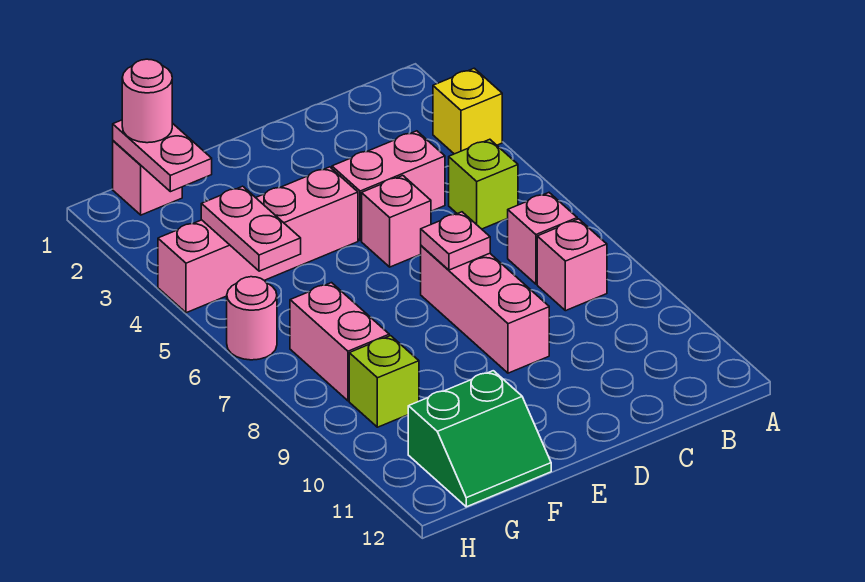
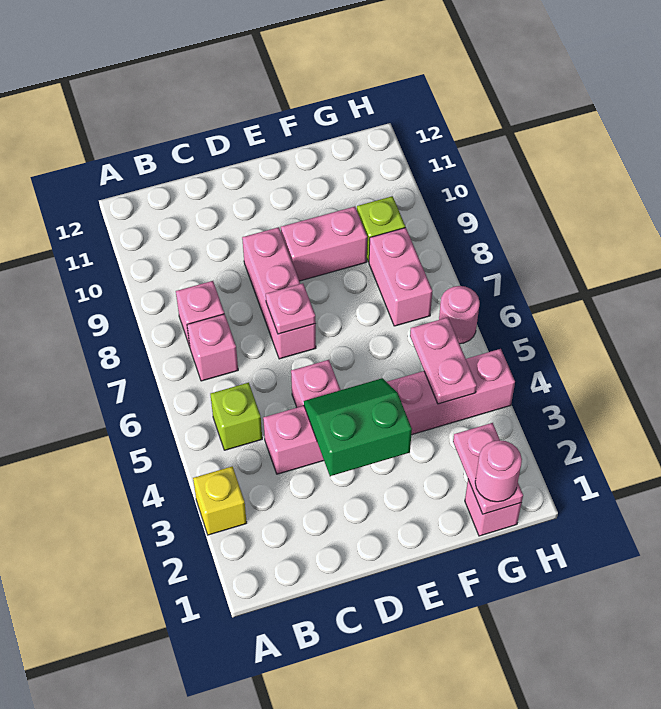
none -> pink 1x2 brick [281,207,367,281]
green 2x2 slope [408,371,551,507] -> green 2x2 slope moved to [304,378,412,476]

